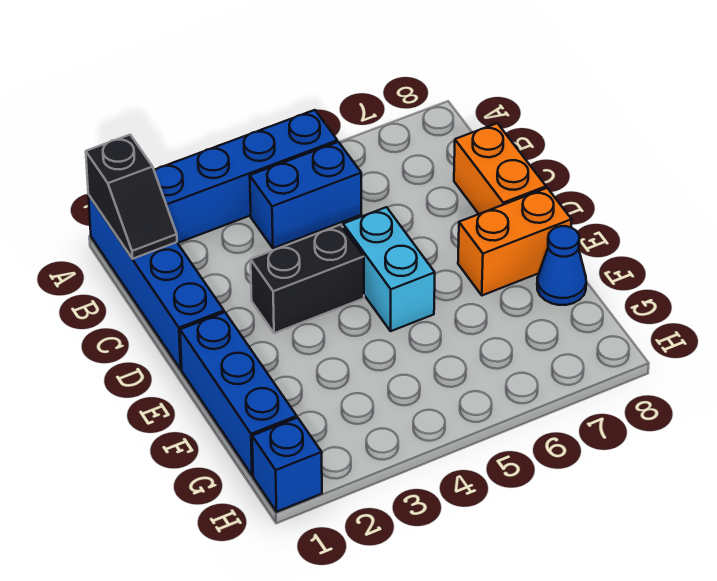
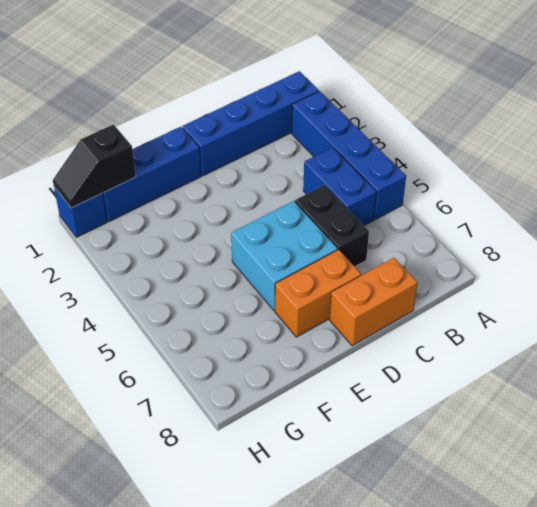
black 1x2 slope [86,135,177,259] -> black 1x2 slope moved to [53,125,136,208]
black 1x2 brick [251,225,364,333] -> black 1x2 brick moved to [295,185,369,267]
cyan 1x2 brick [343,207,435,331] -> cyan 2x2 brick [231,201,338,311]
orange 1x2 brick [458,188,572,295] -> orange 1x2 brick turned to [275,250,361,337]
blue 1x1 cone [537,226,586,305] -> none

